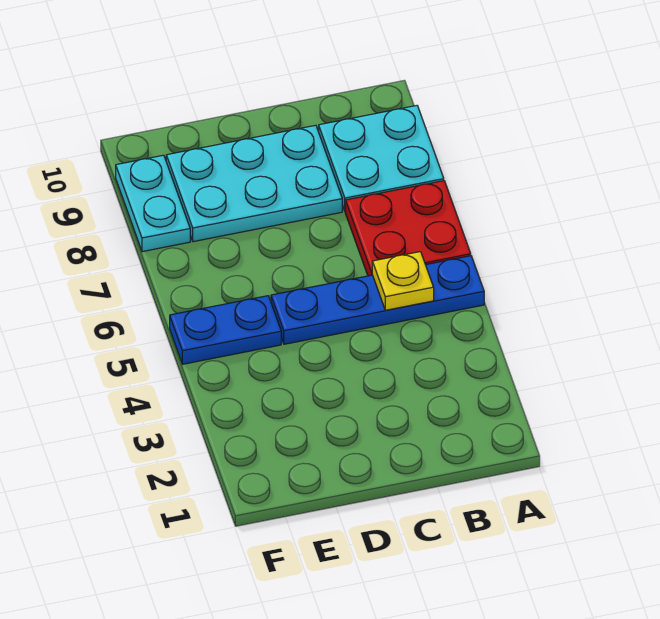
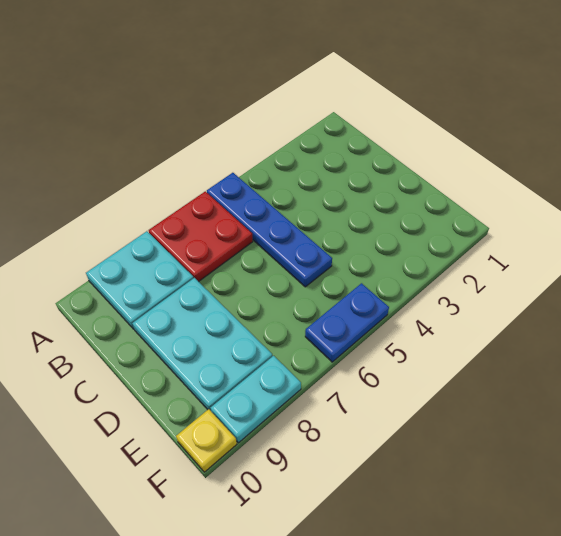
yellow 1x1 plate [372,252,434,310] -> yellow 1x1 plate moved to [176,409,237,472]
blue 1x2 plate [170,296,281,364] -> blue 1x2 plate turned to [305,283,389,362]

